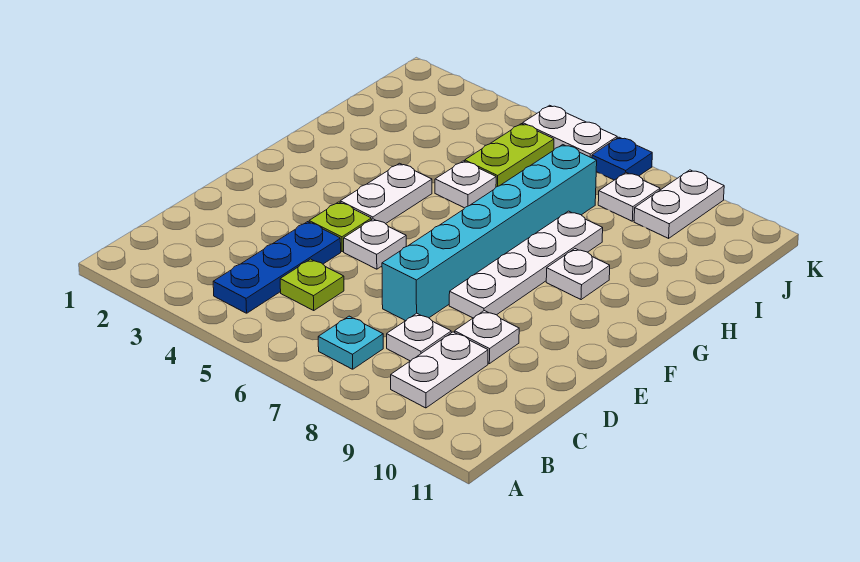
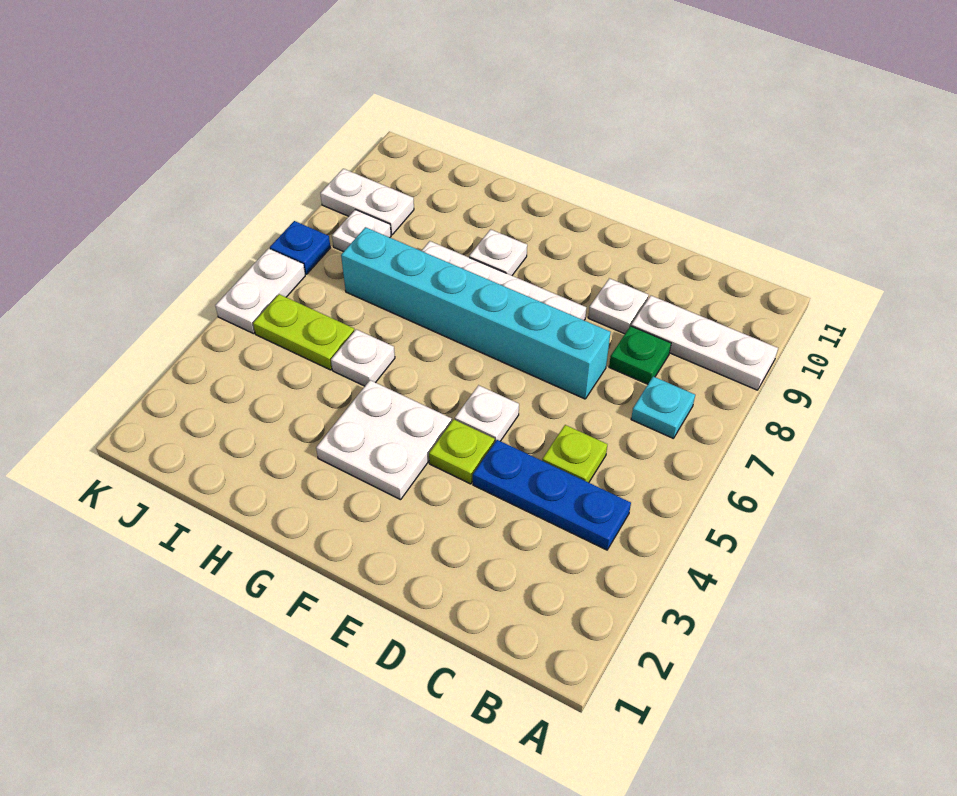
white 1x2 plate [391,332,488,408] -> white 1x3 plate [631,296,778,390]
white 1x1 plate [387,313,451,361] -> green 1x1 plate [609,326,671,384]
white 1x2 plate [340,163,432,224] -> white 2x2 plate [316,380,452,500]

